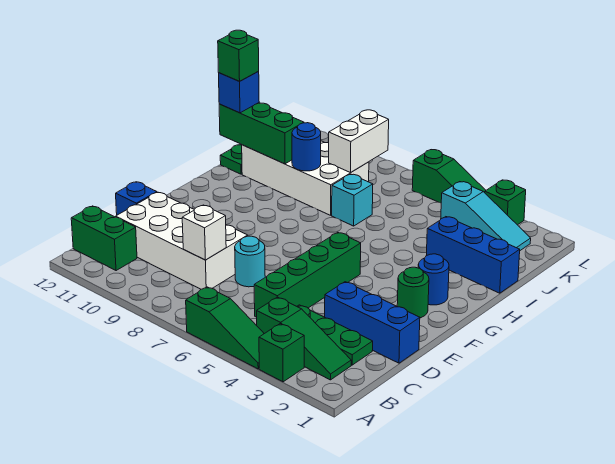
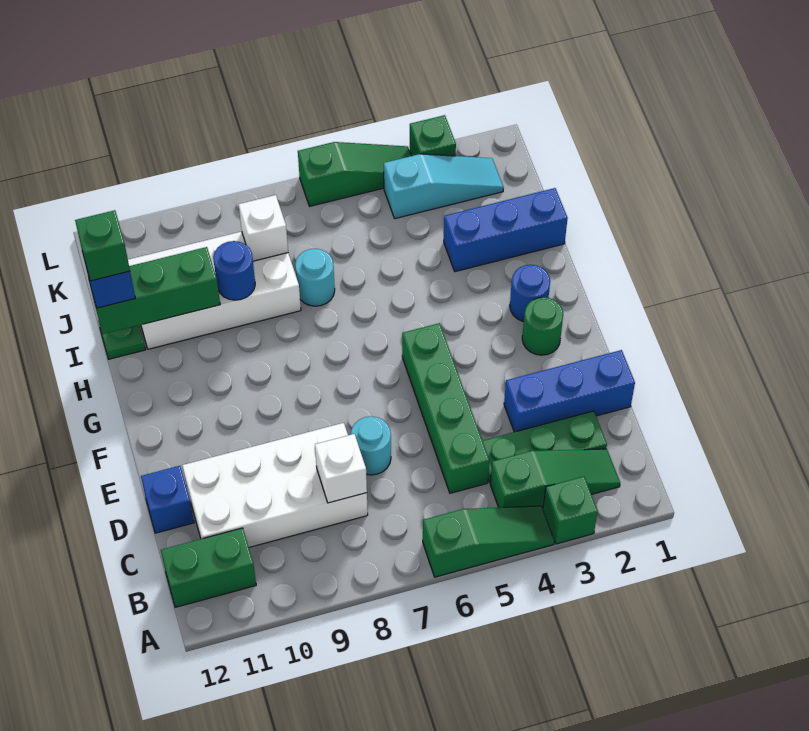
cyan 1x1 brick [332,174,373,226] -> cyan 1x1 round brick [295,249,335,306]
white 1x2 brick [329,110,389,172] -> white 1x1 brick [239,195,288,261]

